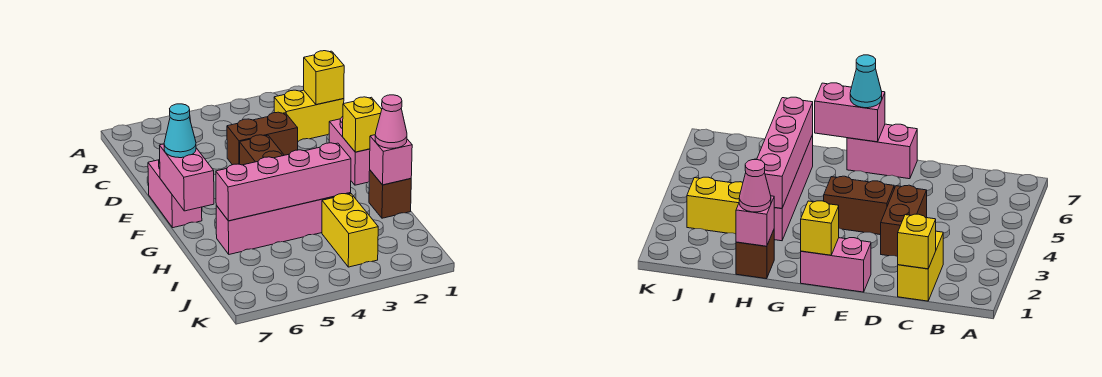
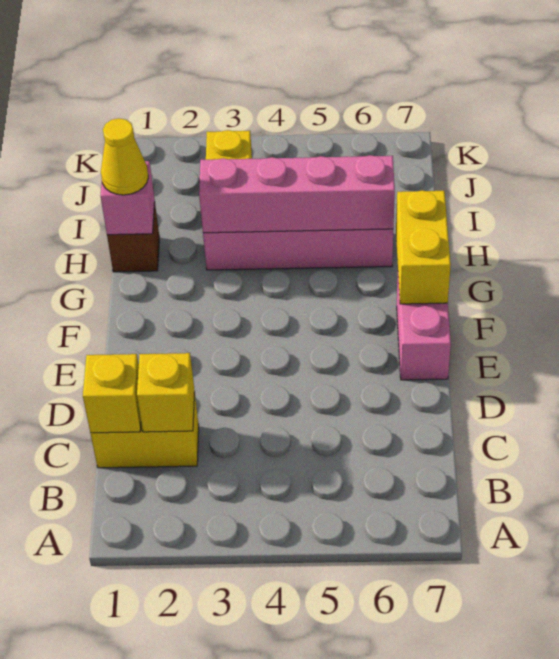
brown 1x2 brick [227,112,298,165] -> none
pink 1x2 brick [329,117,370,185] -> none
brown 1x2 brick [240,135,284,165] -> none
yellow 1x1 brick [343,97,382,152] -> yellow 1x1 brick moved to [137,353,195,432]
pink 1x2 brick [159,144,214,211] -> yellow 1x2 brick [396,190,451,304]
cyan 1x1 cone [164,104,196,158] -> none
pink 1x1 cone [375,95,407,148] -> yellow 1x1 cone [101,118,148,195]

